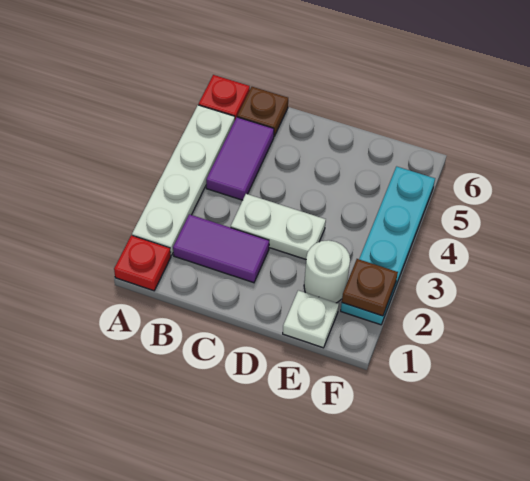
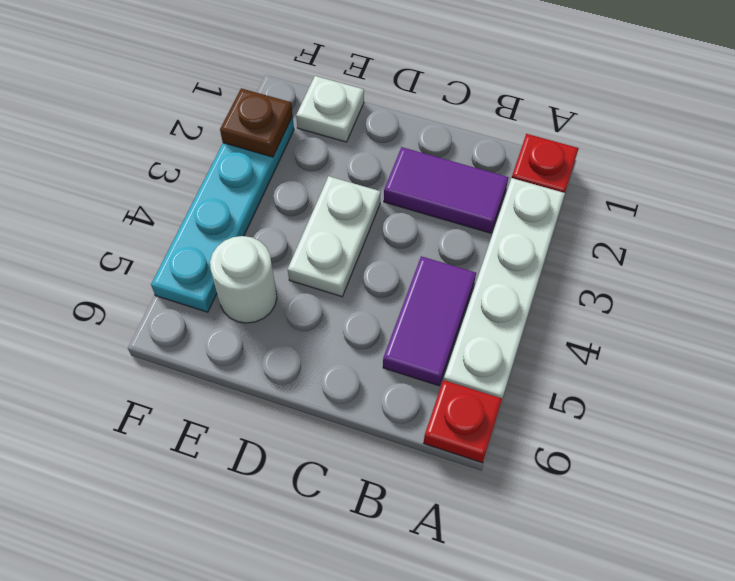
brown 1x1 plate [237,87,288,136] -> none
white 1x2 plate [231,194,326,259] -> white 1x2 plate turned to [288,176,381,297]
white 1x1 round brick [304,240,350,303] -> white 1x1 round brick moved to [210,236,277,323]

